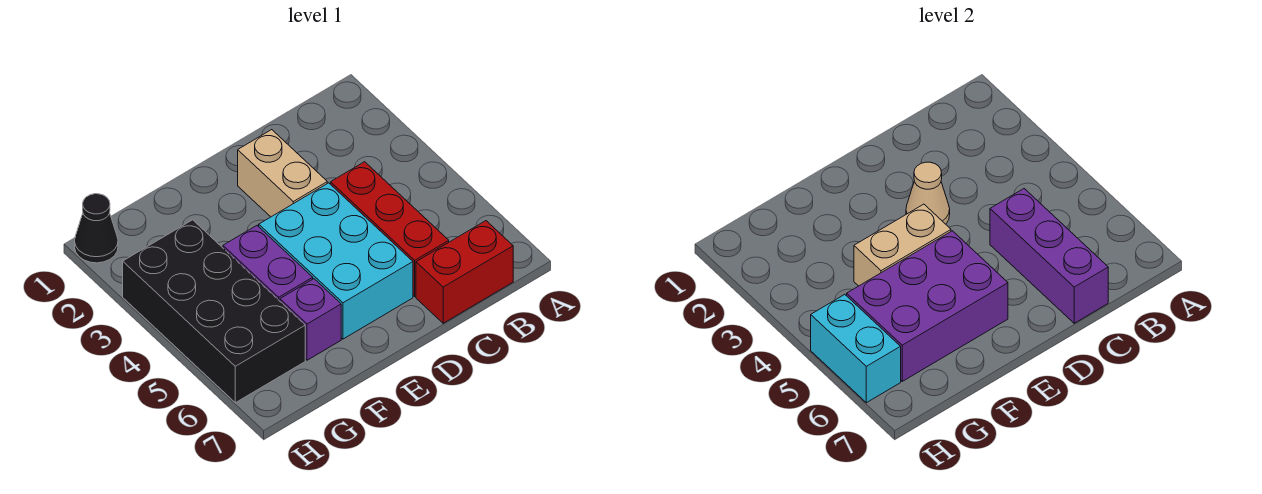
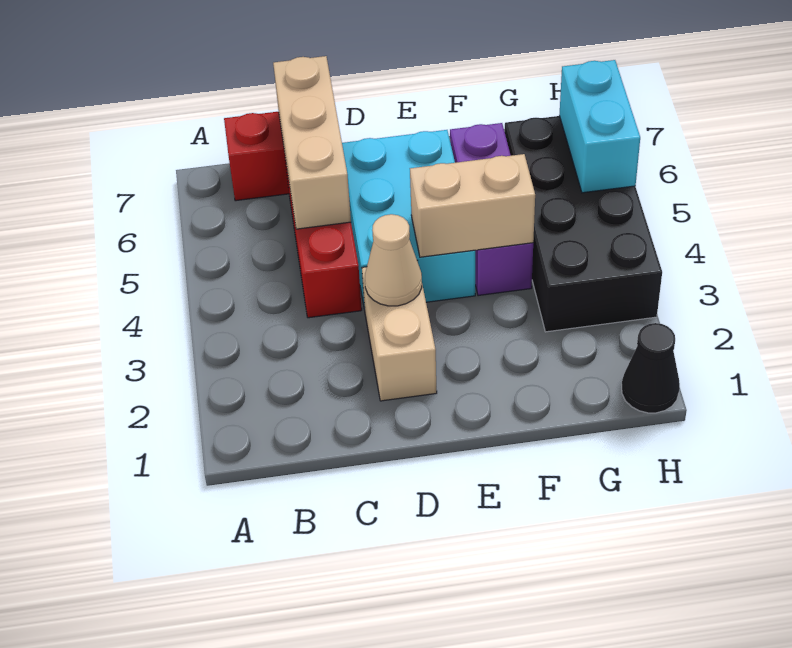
purple 1x3 brick [990,189,1108,323] -> tan 1x3 brick [273,56,351,229]
purple 2x3 brick [847,231,1008,381] -> none

